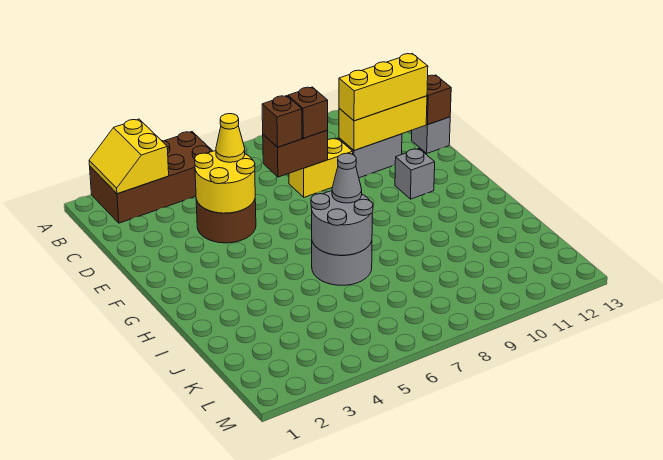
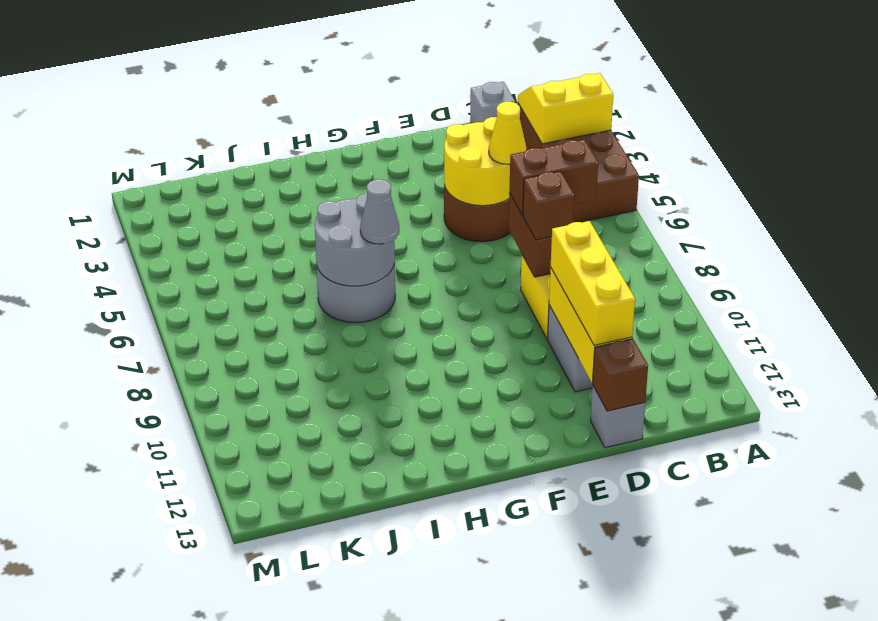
brown 1x1 brick [262,96,302,147] -> brown 1x2 brick [509,140,598,215]
grey 1x1 brick [395,149,435,199] -> grey 1x1 brick moved to [470,82,515,123]

